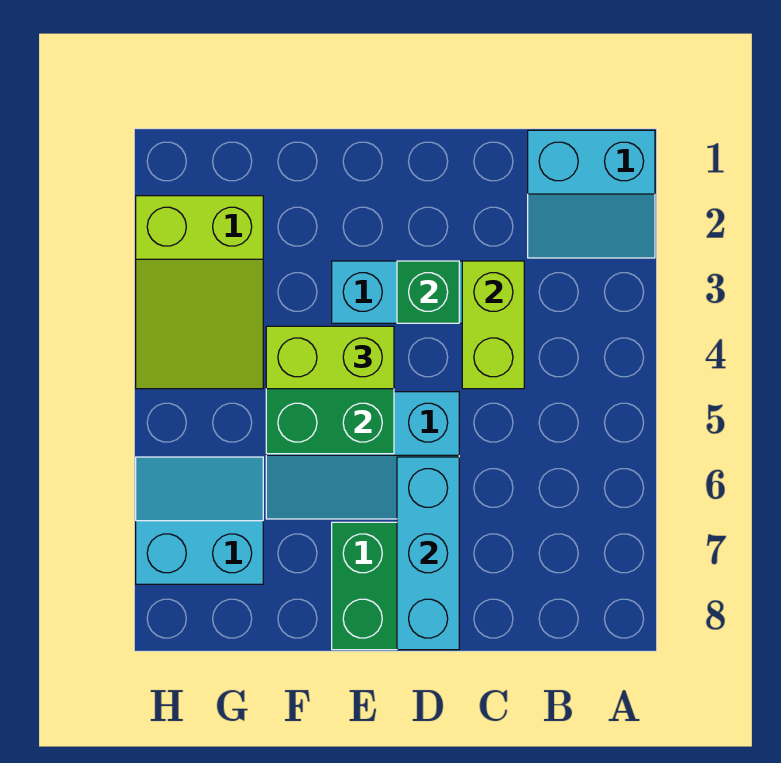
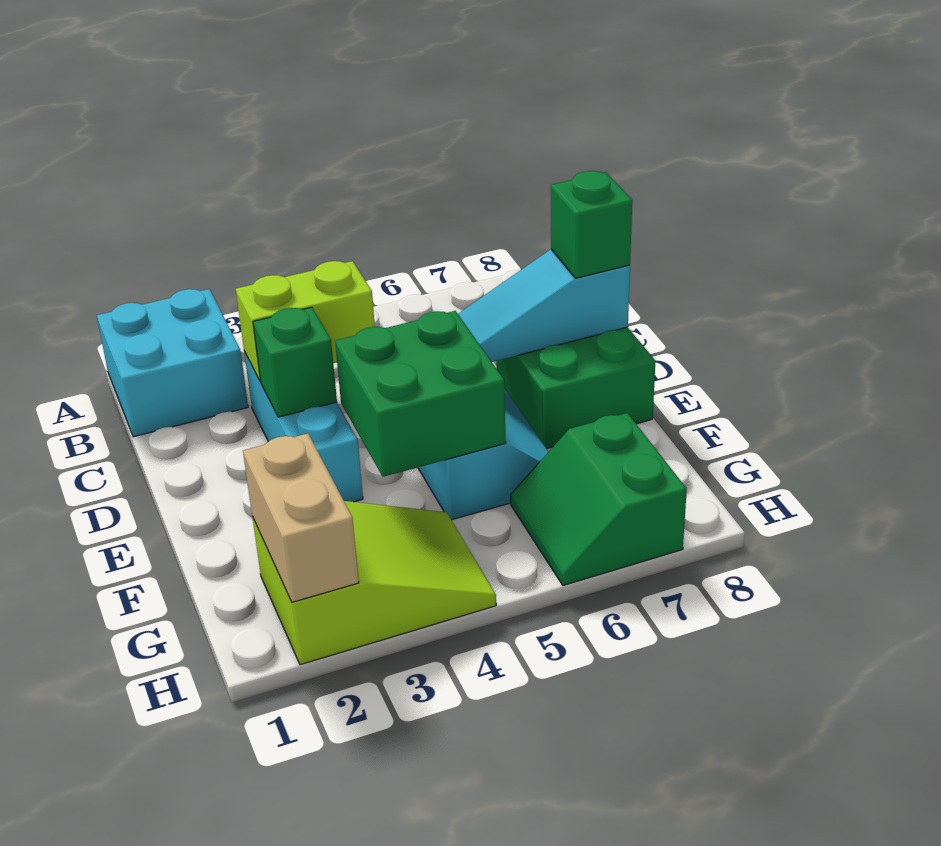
cyan 2x2 slope [528,130,655,258] -> cyan 2x2 brick [97,289,248,437]
cyan 1x3 brick [397,457,459,650] -> cyan 1x3 slope [458,250,630,362]
none -> green 1x1 brick [551,171,632,278]
lime 1x2 brick [266,326,394,389] -> none
none -> tan 1x2 brick [243,433,359,602]
cyan 2x2 slope [136,457,263,584] -> green 2x2 slope [511,413,687,585]

